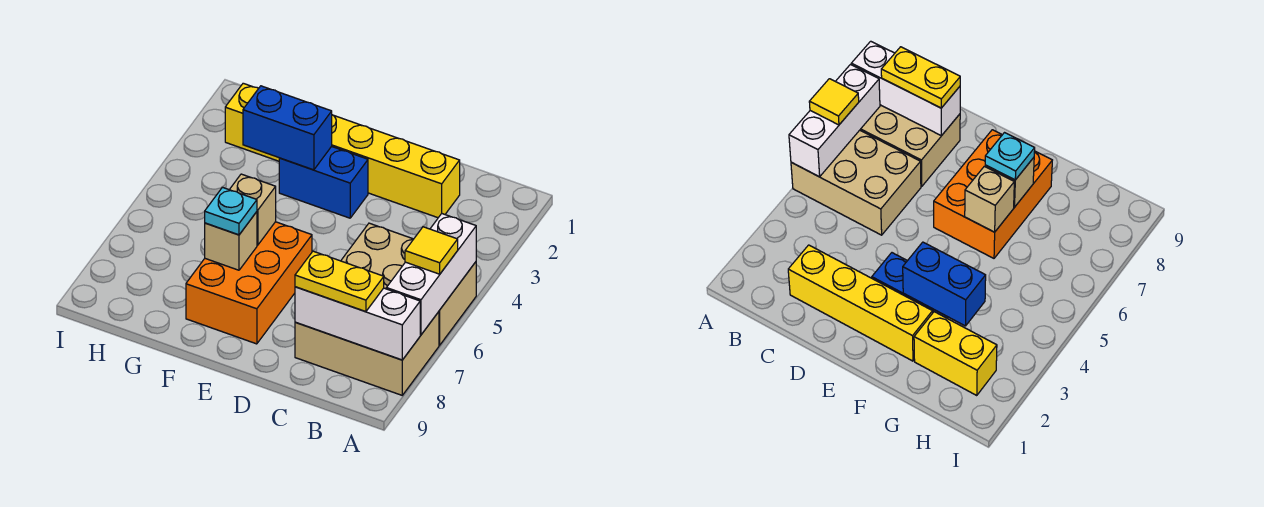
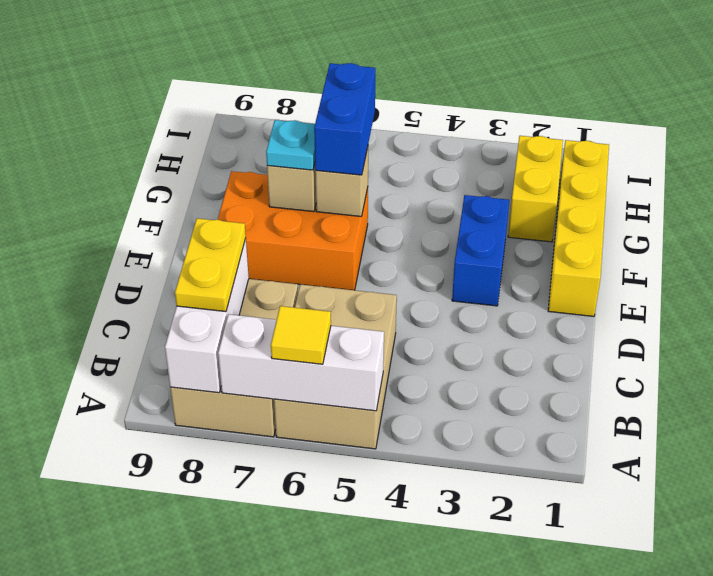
yellow 1x4 brick [332,115,460,218] -> yellow 1x4 brick moved to [548,140,609,316]
blue 1x2 brick [243,86,332,170] -> blue 1x2 brick moved to [314,63,375,175]

